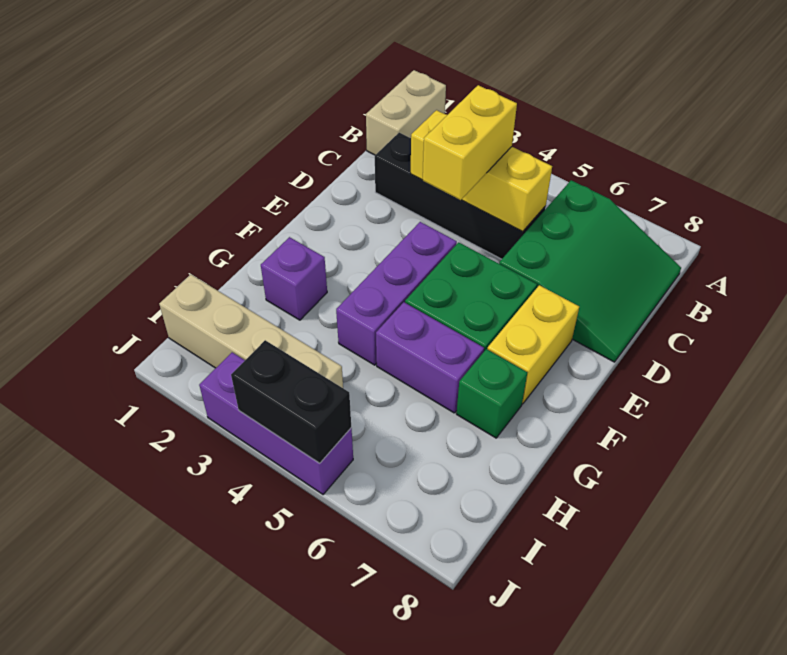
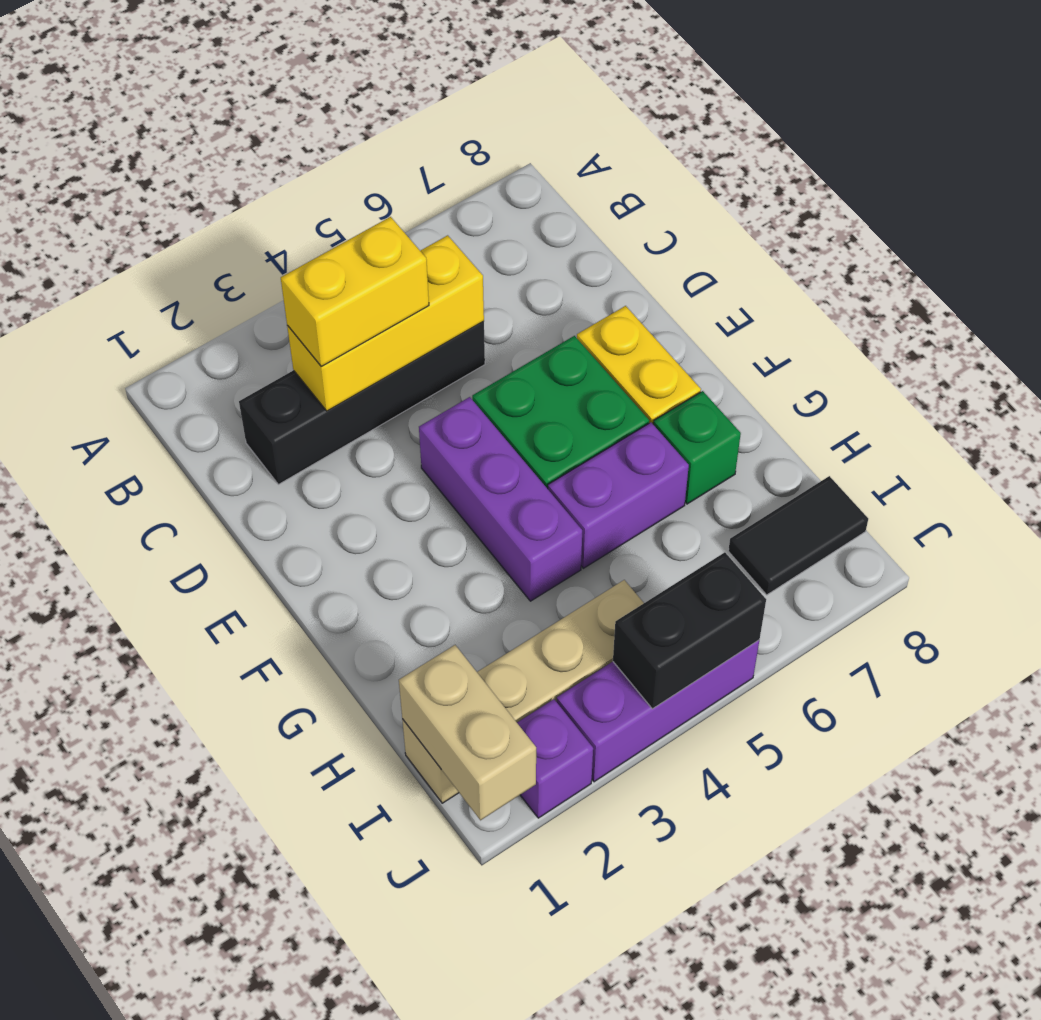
tan 1x2 brick [366,70,446,155] -> tan 1x2 brick moved to [399,645,536,820]
green 3x3 slope [499,180,681,362] -> none
yellow 1x2 brick [423,85,517,200] -> yellow 1x2 brick turned to [281,217,429,366]
purple 1x1 brick [261,237,327,320] -> purple 1x1 brick moved to [517,699,593,818]
none -> black 1x2 tile [728,476,868,595]

